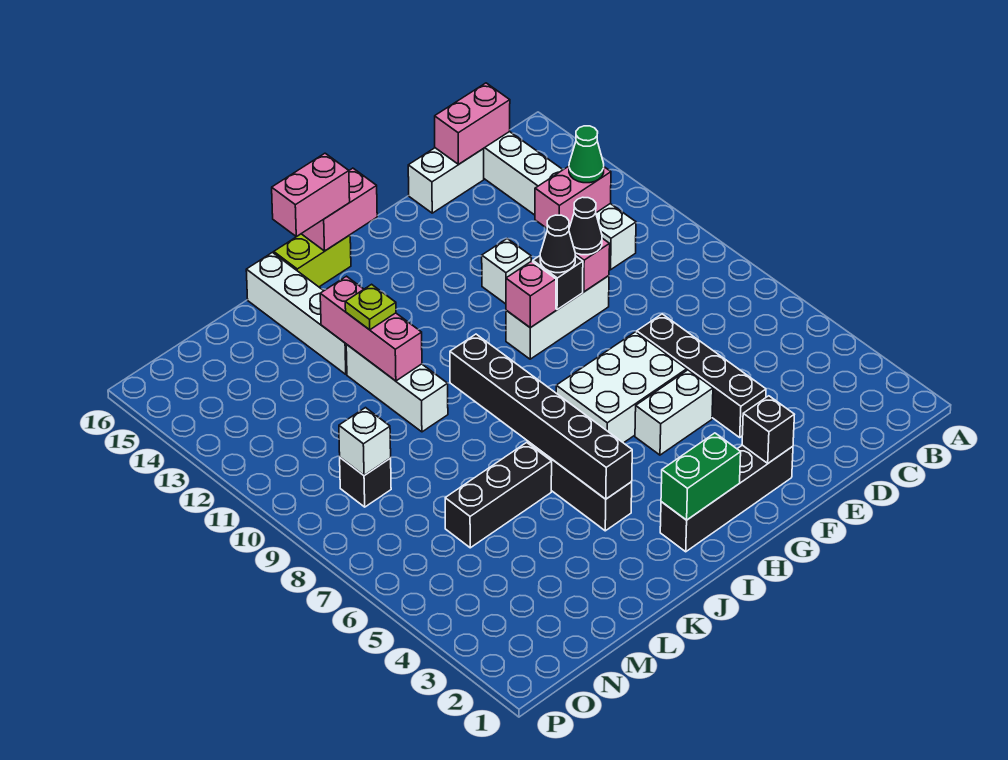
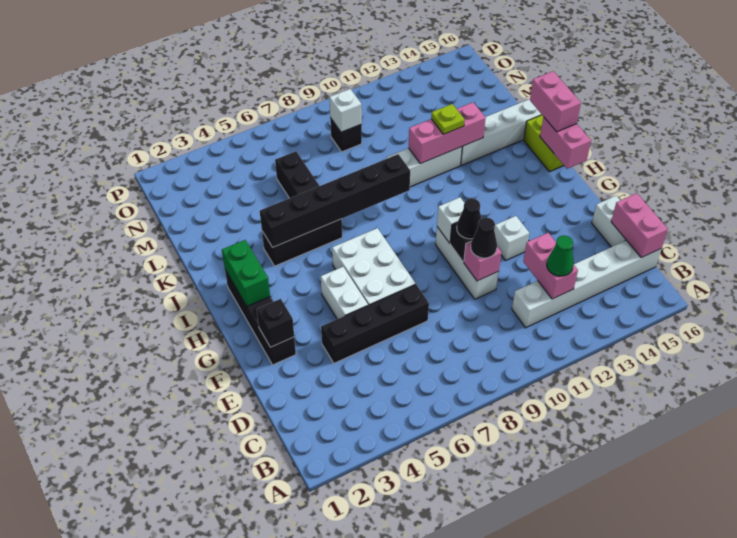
pink 1x1 brick [506,261,556,328] -> white 1x1 brick [437,197,464,243]

